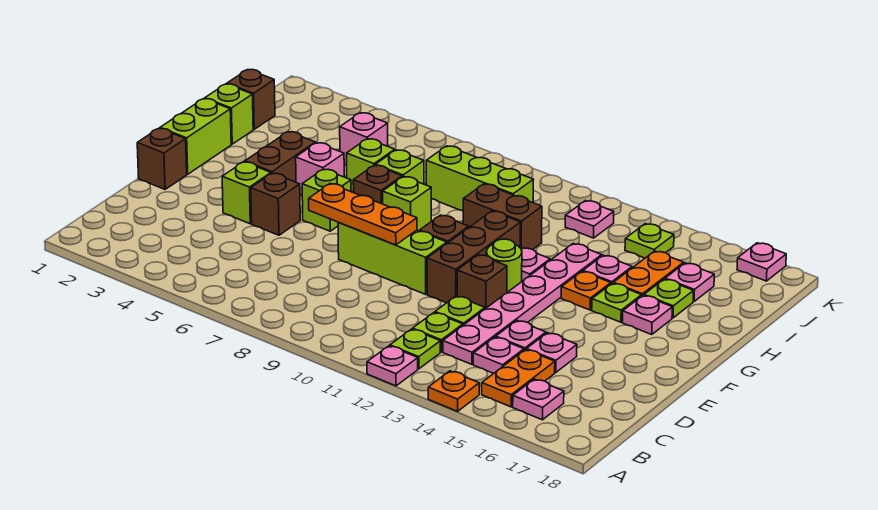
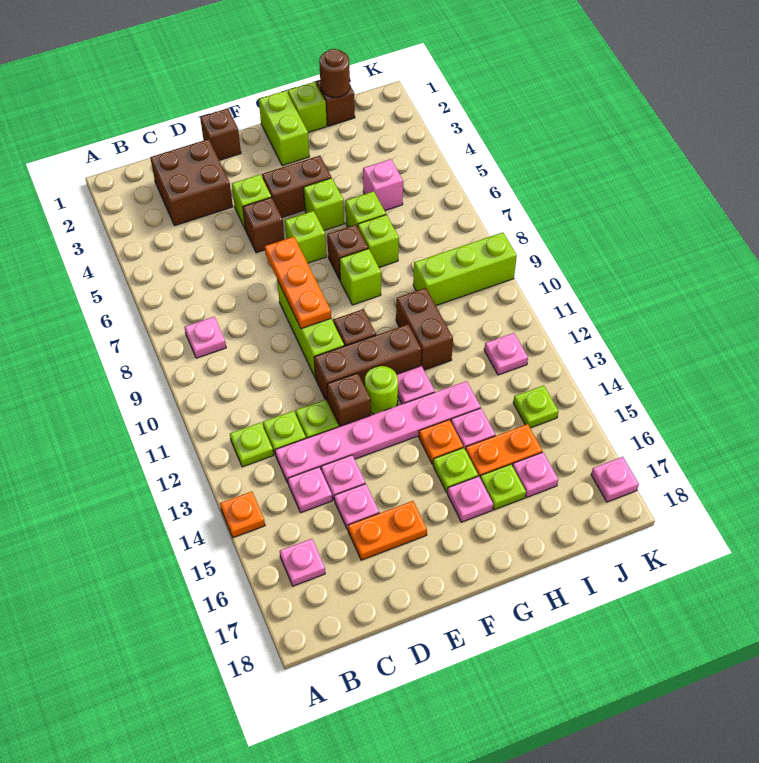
pink 1x1 plate [367,346,418,386] -> pink 1x1 plate moved to [185,317,226,358]
orange 1x2 plate [482,350,555,407] -> orange 1x2 plate moved to [348,501,427,560]
none -> brown 2x2 brick [150,139,233,226]
lime 1x2 brick [160,99,231,174] -> lime 1x2 brick turned to [259,91,310,166]
pink 1x1 brick [296,143,344,196] -> lime 1x1 brick [303,178,344,230]
none -> brown 1x1 round brick [319,49,350,98]
lime 1x3 brick [426,146,534,211] -> lime 1x3 brick turned to [413,232,517,305]

